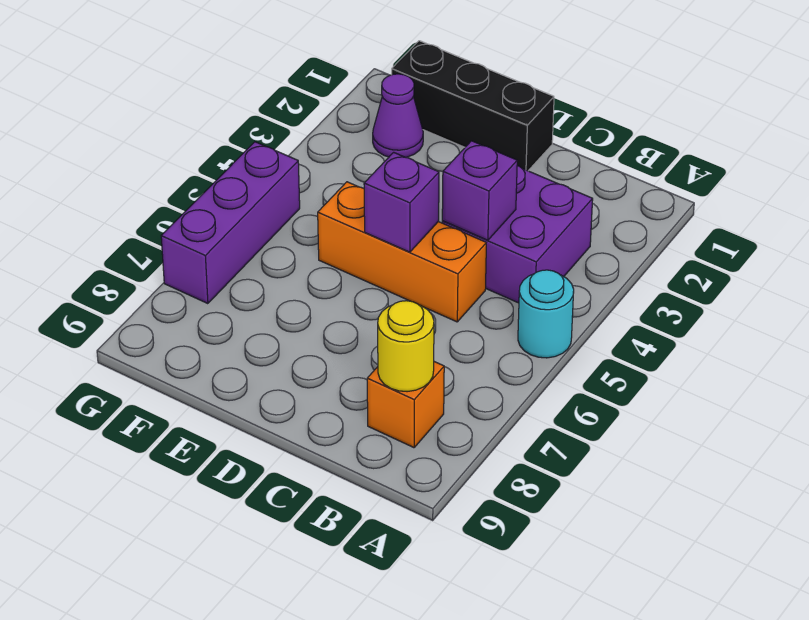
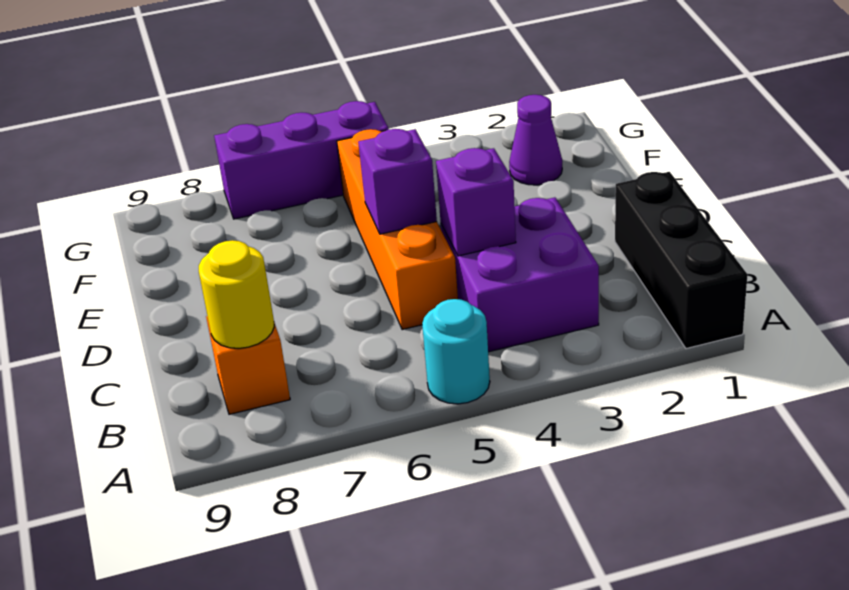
orange 1x3 brick [318,182,486,322] -> orange 1x4 brick [337,129,458,330]
black 1x3 brick [392,41,554,171] -> black 1x3 brick moved to [615,172,748,349]

